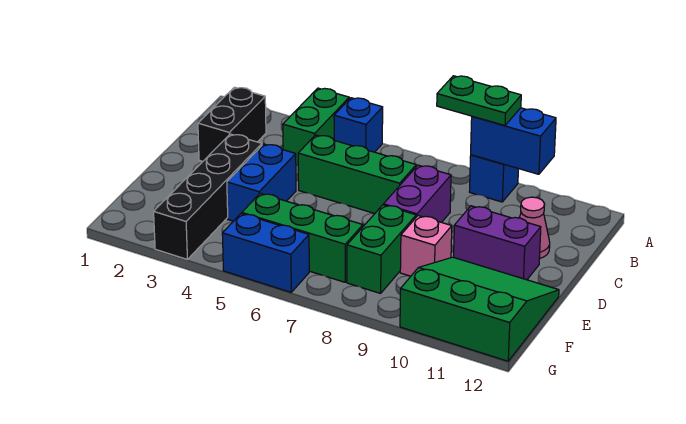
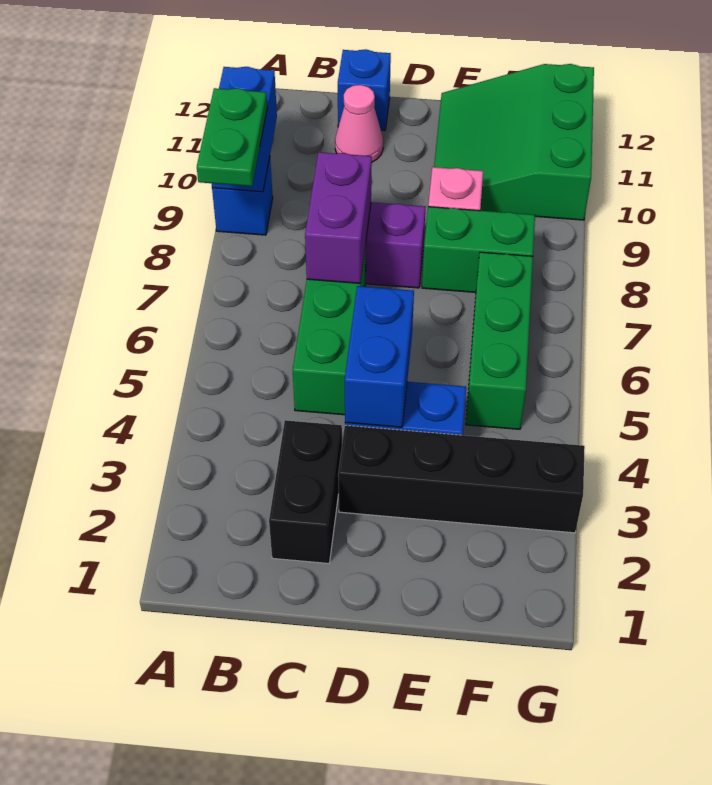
green 1x2 brick [283,88,349,165] -> none
blue 1x1 brick [334,98,383,152] -> blue 1x1 brick moved to [338,49,391,131]
black 1x2 brick [198,87,266,161] -> black 1x2 brick turned to [269,420,342,563]
purple 1x2 brick [454,206,541,280] -> purple 1x2 brick moved to [305,152,372,283]
blue 1x2 brick [222,214,309,292] -> blue 1x2 brick moved to [345,286,414,427]

